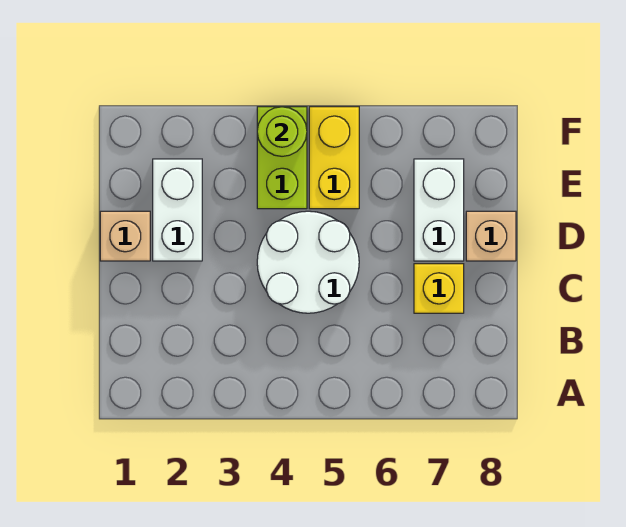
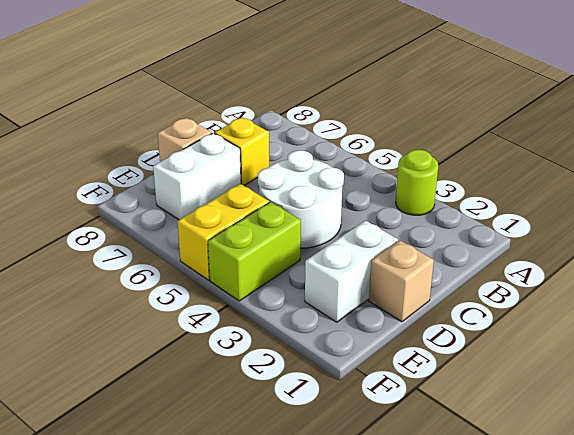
lime 1x1 round brick [257,107,307,156] -> lime 1x1 round brick moved to [396,150,438,215]

